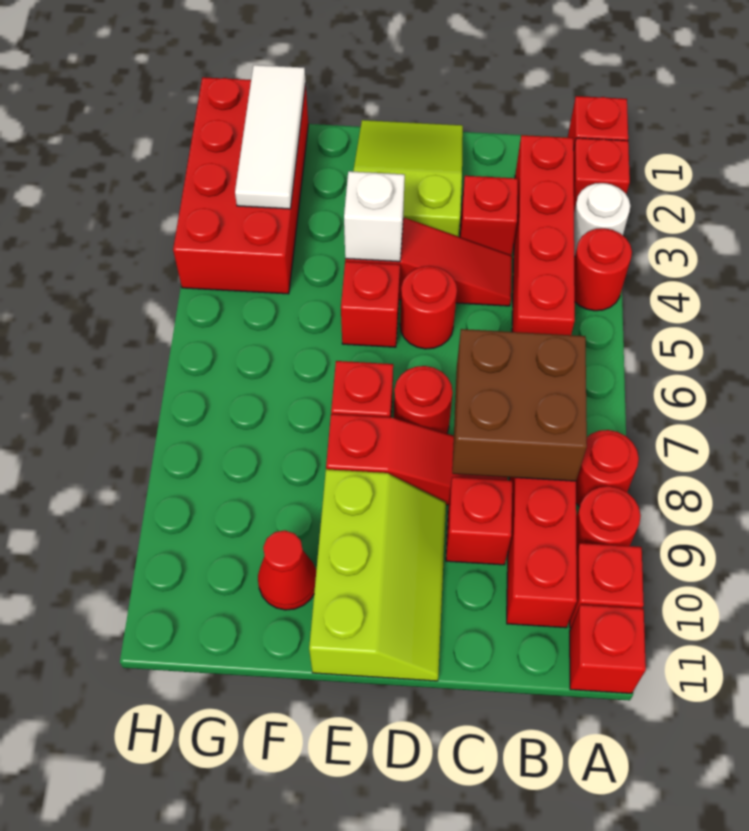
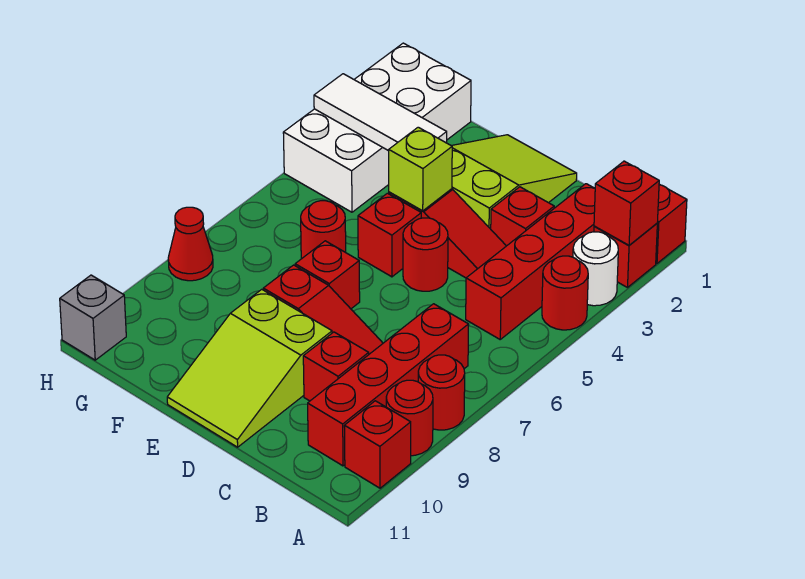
red 1x1 brick [570,605,646,693] -> red 1x1 brick moved to [594,161,659,245]
brown 2x2 brick [452,329,587,481] -> none
red 1x1 round brick [394,366,453,434] -> red 1x1 round brick moved to [301,201,346,259]
lime 2x3 slope [309,469,446,681] -> lime 2x3 slope turned to [167,289,332,447]
white 1x1 brick [344,171,405,262] -> lime 1x1 brick [389,127,452,211]
red 1x1 cone [258,530,316,610] -> red 1x1 cone moved to [168,207,213,281]
red 2x4 brick [173,77,308,294] -> white 2x4 brick [283,43,471,212]
white 1x3 tile [235,65,306,209] -> white 1x3 tile turned to [314,74,447,151]
none -> grey 1x1 brick [60,275,126,360]

